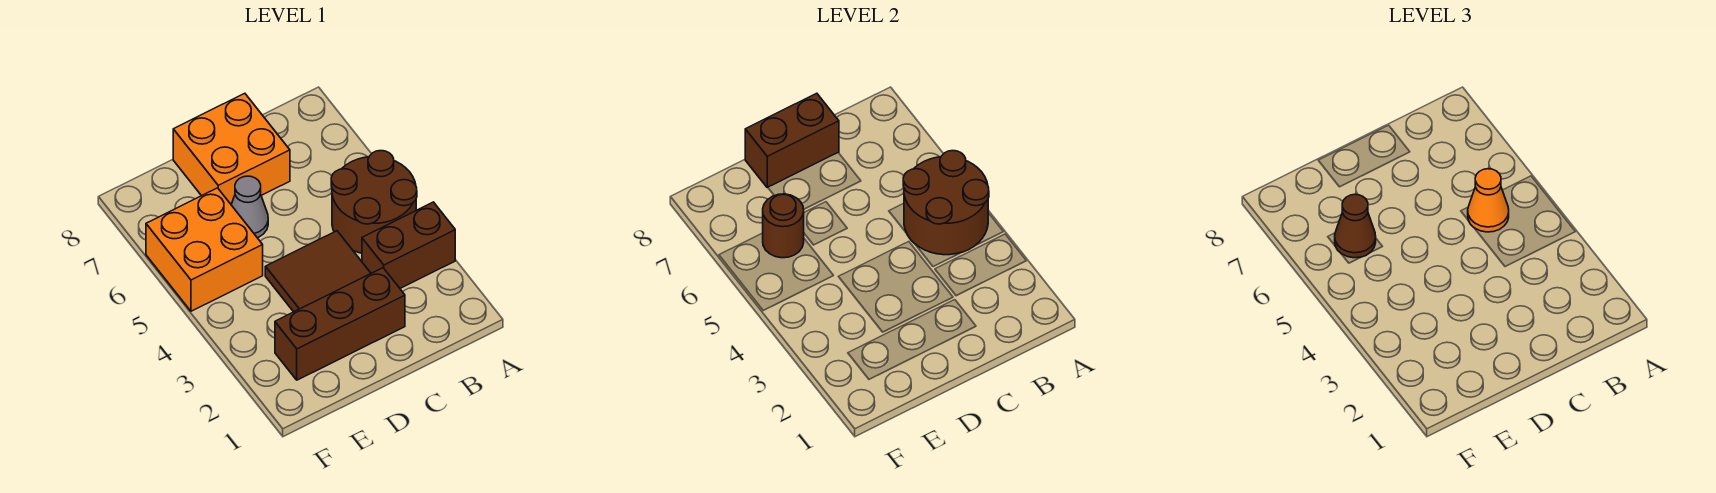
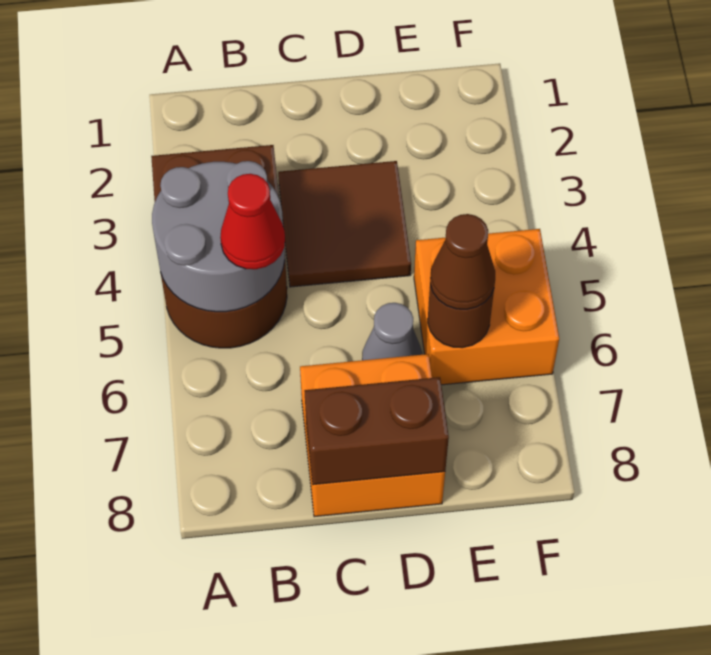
brown 2x2 round brick [903,151,989,255] -> grey 2x2 round brick [152,161,285,312]
orange 1x1 cone [1468,169,1509,232] -> red 1x1 cone [220,174,285,269]
brown 1x3 brick [275,268,405,380] -> none

